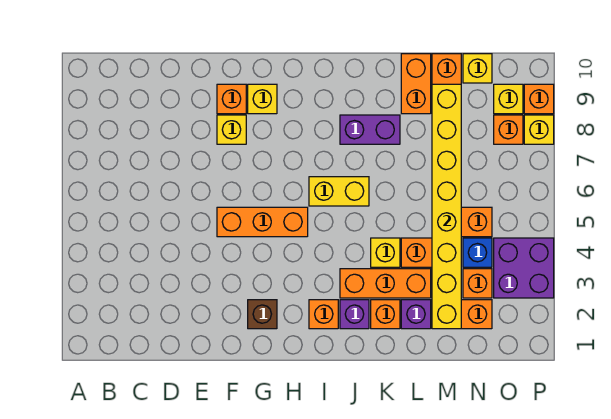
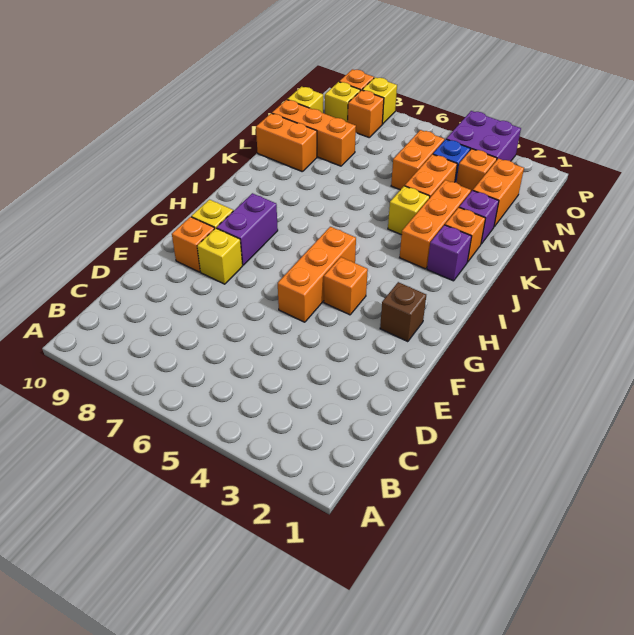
orange 1x1 brick [309,300,338,329] -> orange 1x1 brick moved to [324,257,368,315]
yellow 1x2 brick [309,177,369,206] -> none
purple 1x2 brick [340,115,400,144] -> purple 1x2 brick moved to [217,193,278,265]
yellow 1x8 brick [432,84,461,329] -> none

